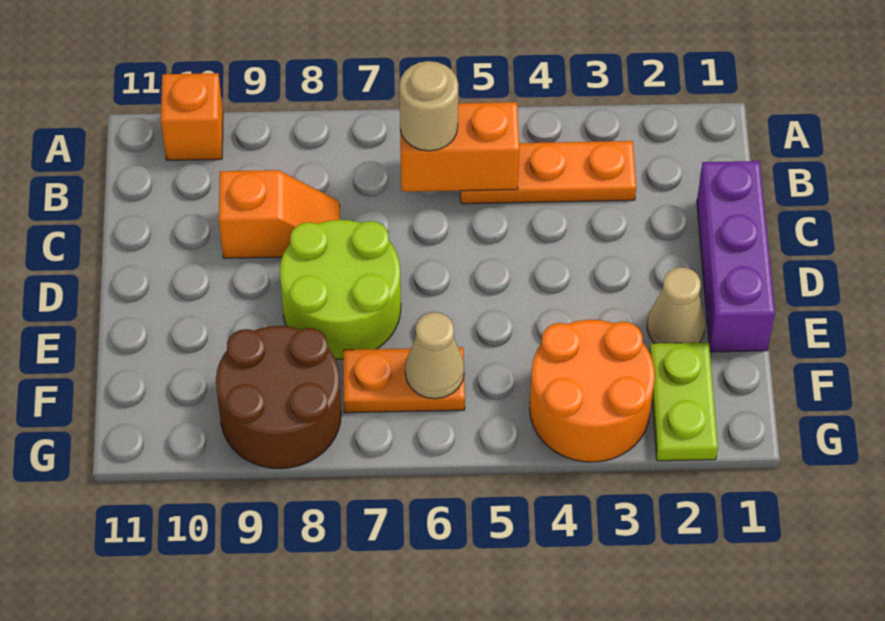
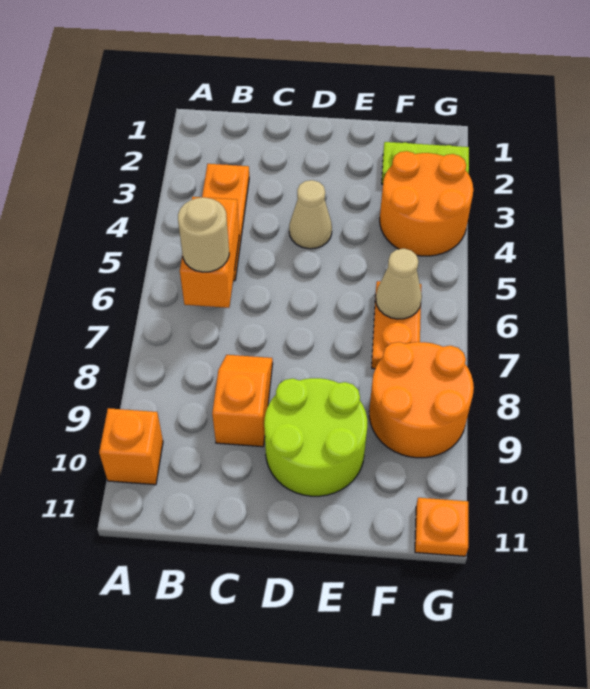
purple 1x3 brick [697,161,775,352] -> none
lime 2x2 round brick [280,219,401,359] -> lime 2x2 round brick moved to [264,378,367,496]
tan 1x1 cone [647,267,706,344] -> tan 1x1 cone moved to [289,180,332,249]
brown 2x2 round brick [216,326,341,469] -> orange 2x2 round brick [369,342,474,458]
none -> orange 1x1 plate [415,498,468,556]

